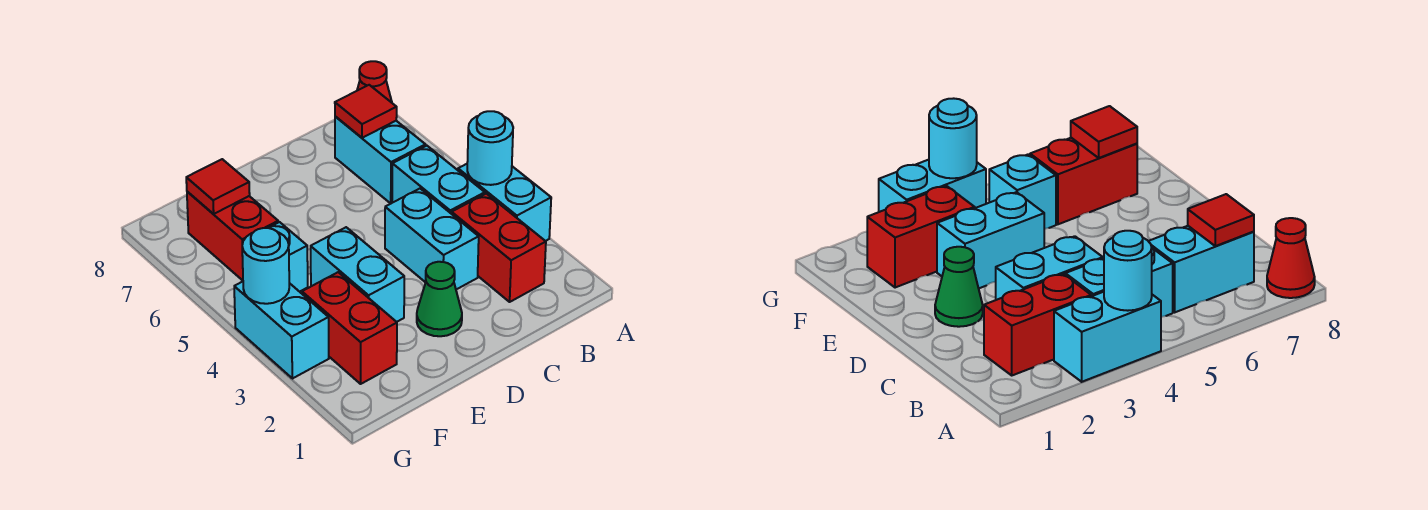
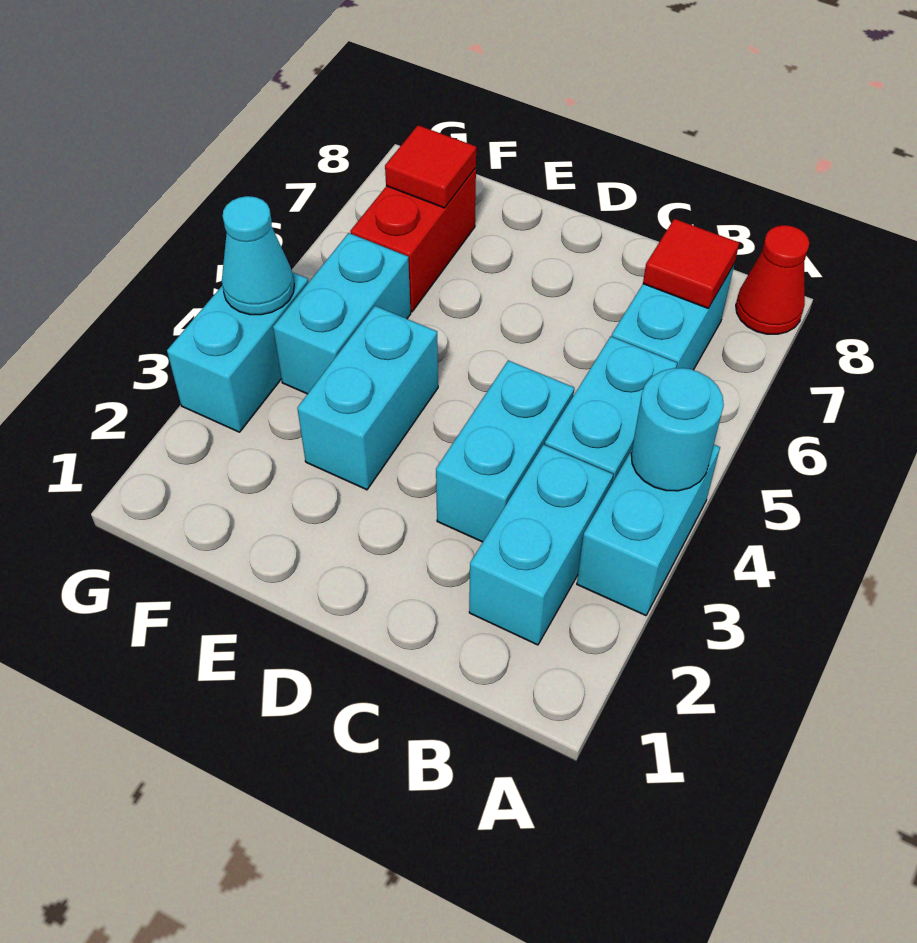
red 1x2 brick [452,194,546,302] -> cyan 1x2 brick [469,445,613,645]
green 1x1 cone [417,262,462,336] -> none
red 1x2 brick [302,272,397,384] -> none
cyan 1x1 brick [268,222,308,292] -> cyan 1x2 brick [273,233,411,394]
cyan 1x1 round brick [242,228,289,304] -> cyan 1x1 cone [222,196,294,315]

